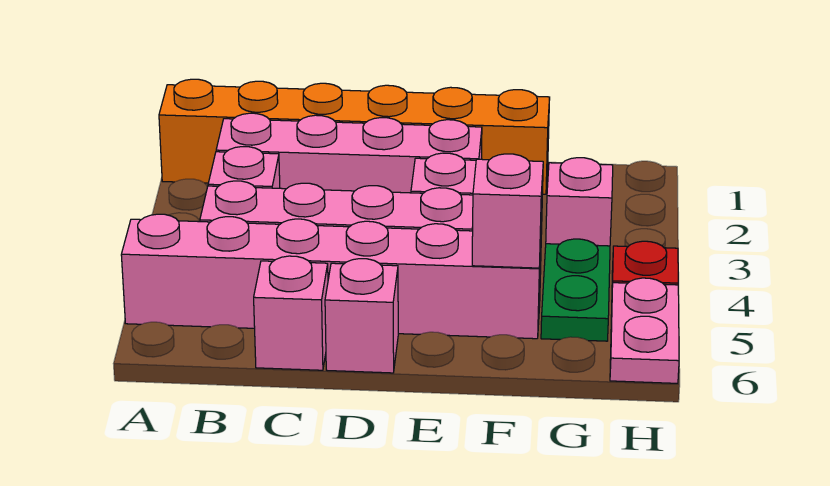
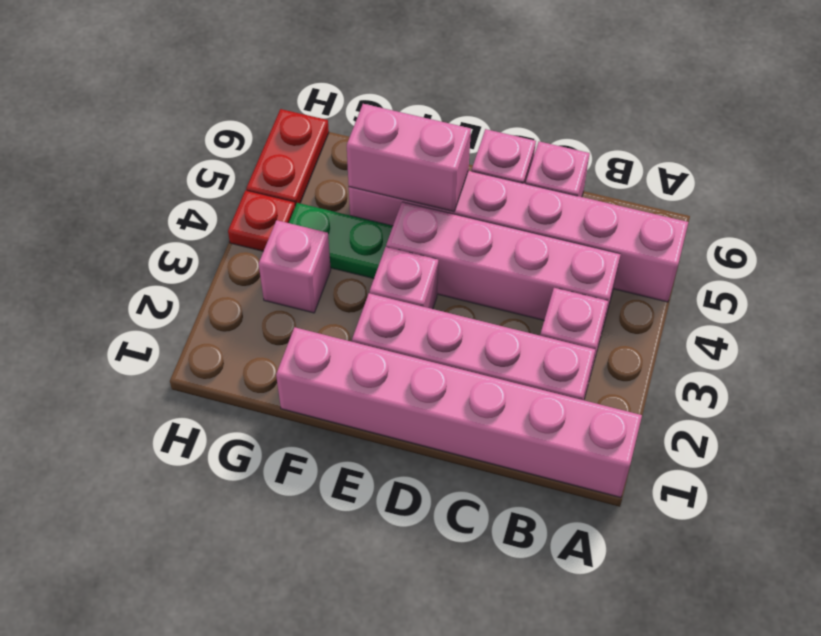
orange 1x6 brick [159,79,550,194] -> pink 1x6 brick [276,327,642,497]
pink 1x1 brick [472,154,543,268] -> pink 1x2 brick [347,104,471,211]
green 1x2 plate [541,239,610,341] -> green 1x2 plate turned to [289,203,393,279]
pink 1x2 plate [610,278,679,383] -> red 1x2 plate [246,109,329,206]

